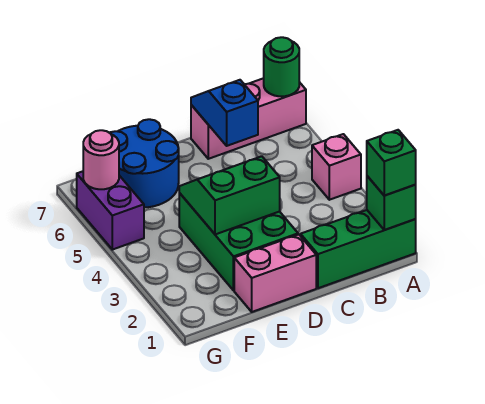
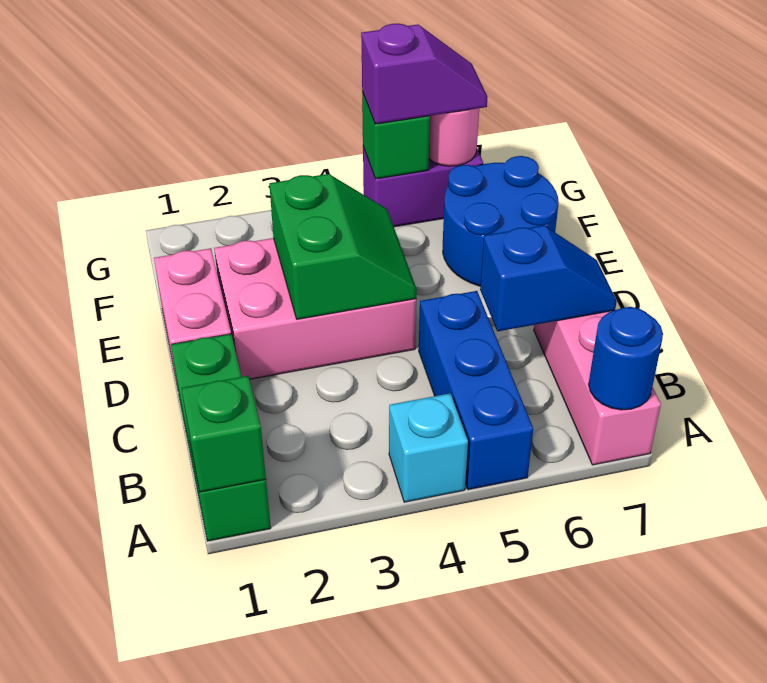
green 1x1 brick [367,130,416,196] -> green 1x1 brick moved to [362,92,430,179]
pink 1x1 brick [312,134,361,200] -> cyan 1x1 brick [389,393,468,502]
none -> blue 1x3 brick [419,291,533,490]
green 1x1 round brick [264,37,299,96] -> blue 1x1 round brick [589,307,663,410]
green 2x3 brick [179,193,298,290] -> pink 2x3 brick [214,238,416,379]
none -> purple 1x2 slope [361,24,487,124]

